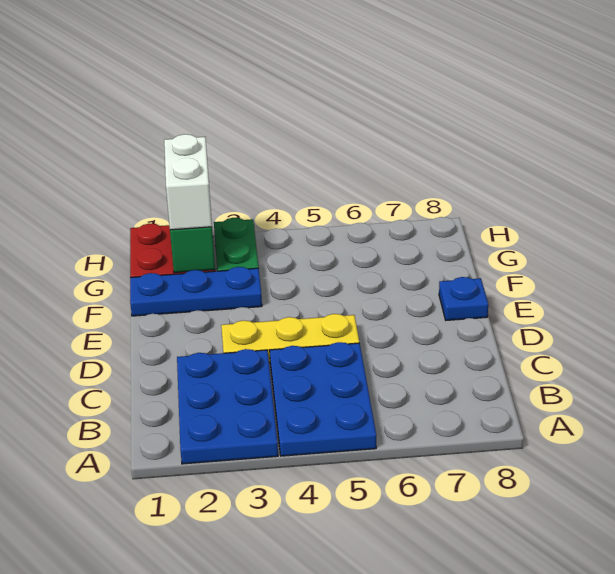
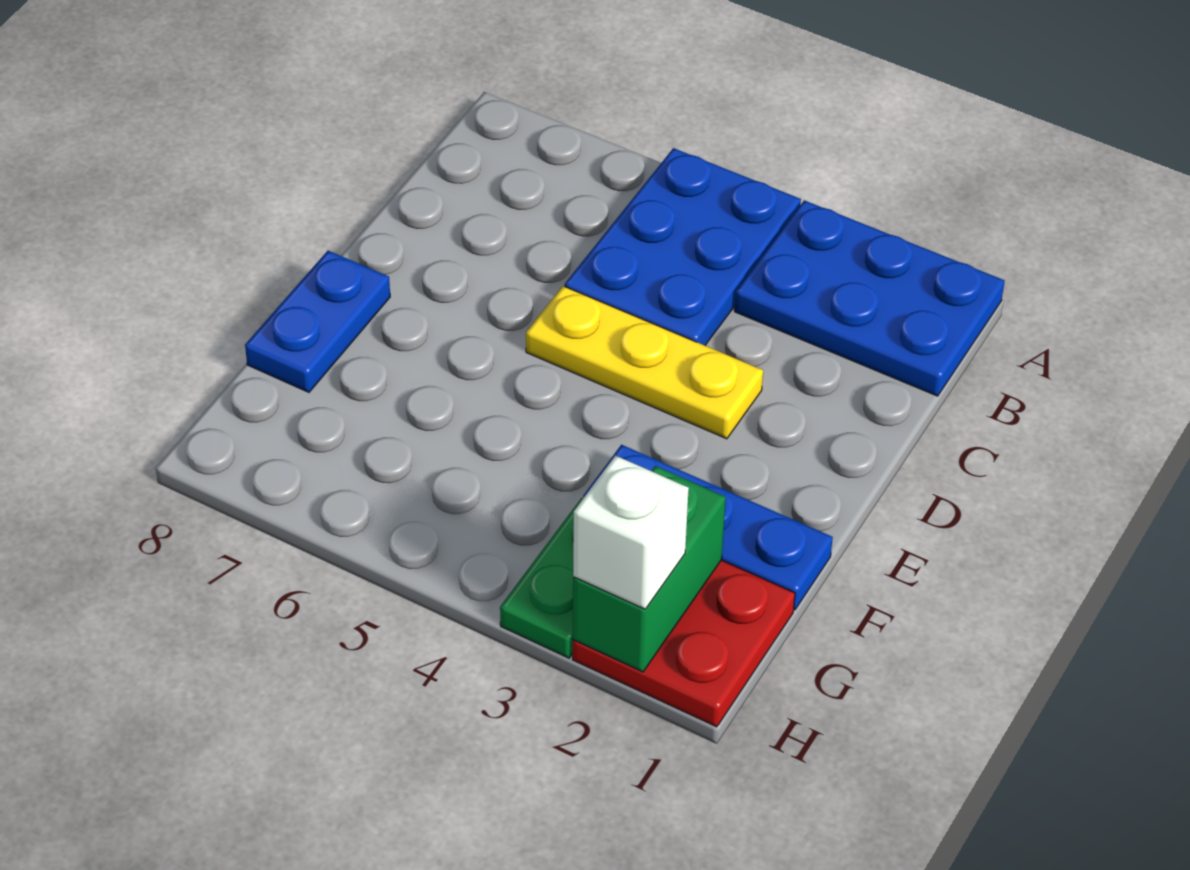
blue 2x3 plate [177,349,278,464] -> blue 2x3 plate turned to [735,200,1005,396]
blue 1x1 plate [439,277,488,320] -> blue 1x2 plate [245,251,390,392]
white 1x2 brick [164,134,212,230] -> white 1x1 brick [573,456,689,609]

